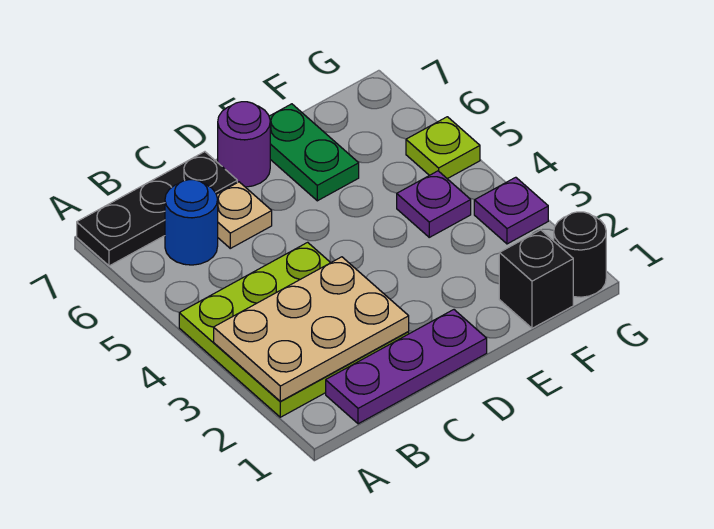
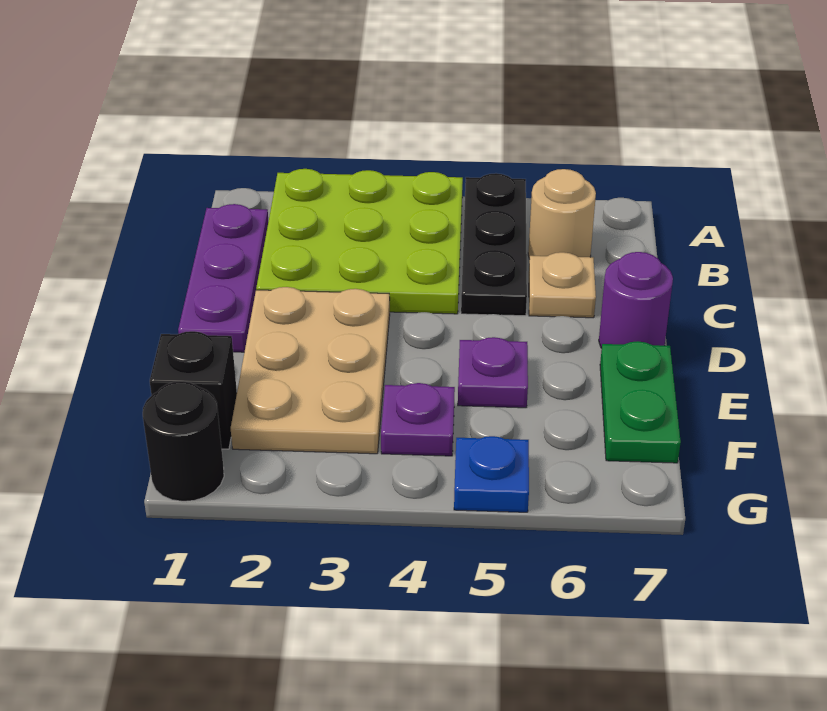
tan 2x3 plate [214,257,409,401] -> tan 2x3 plate moved to [231,287,390,454]
black 1x3 plate [77,152,237,266] -> black 1x3 plate moved to [461,173,527,316]
blue 1x1 round brick [165,180,218,265] -> tan 1x1 round brick [528,169,596,259]
green 1x2 plate [269,104,359,201] -> green 1x2 plate turned to [600,341,681,463]
purple 1x1 plate [474,177,548,244] -> purple 1x1 plate moved to [458,337,528,408]
lime 1x1 plate [406,117,480,179] -> blue 1x1 plate [454,436,529,512]

